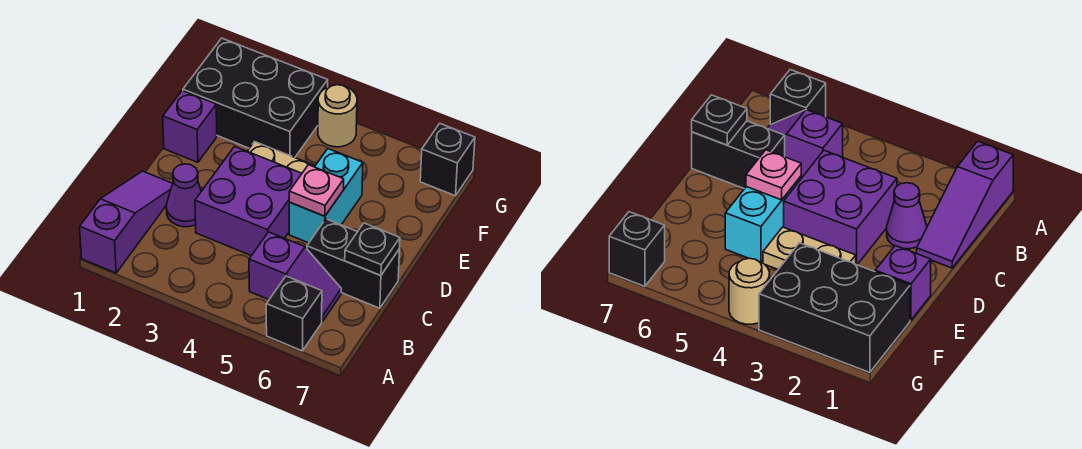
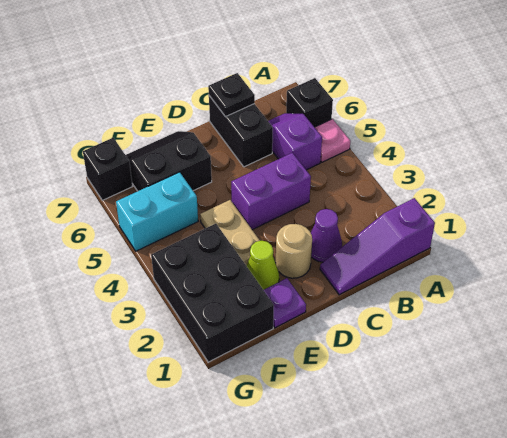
purple 2x2 brick [195,146,302,256] -> purple 1x2 brick [231,153,311,230]
cyan 1x2 brick [289,149,363,243] -> cyan 1x2 brick moved to [116,172,198,251]
pink 1x1 plate [289,165,344,216] -> pink 1x1 plate moved to [315,119,350,162]
purple 1x1 brick [163,91,217,162] -> purple 1x1 plate [264,278,306,328]
none -> lime 1x1 cone [247,241,279,290]
none -> black 2x2 slope [126,131,212,191]
tan 1x1 round brick [318,85,357,147] -> tan 1x1 round brick moved to [276,224,312,278]

